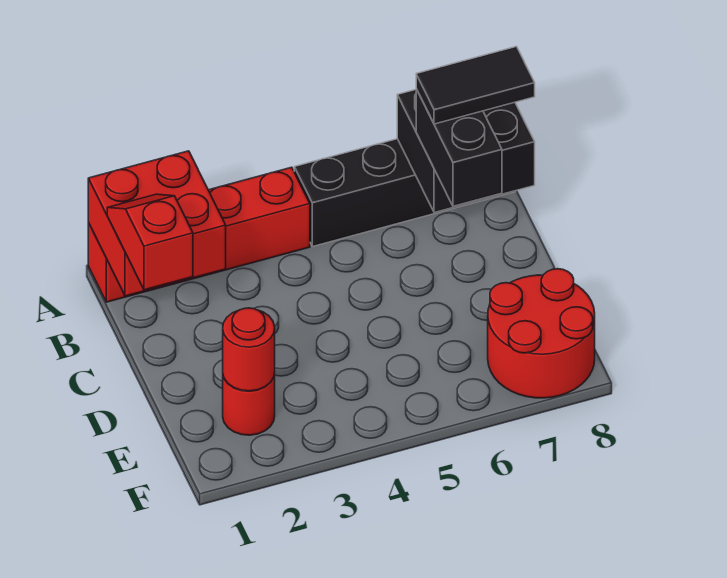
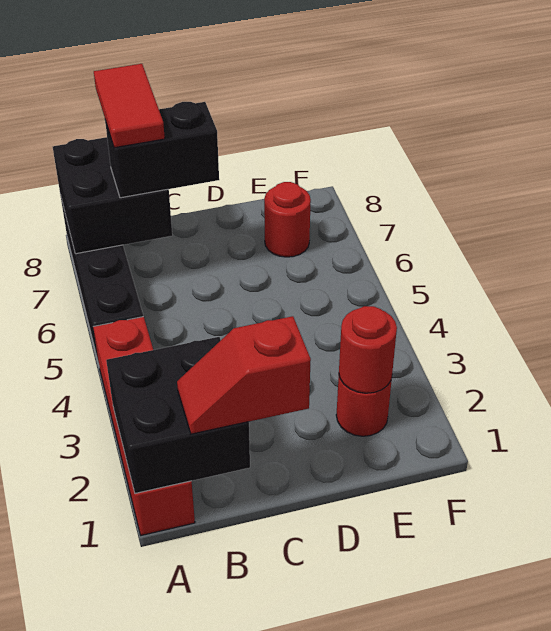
red 2x2 brick [88,151,226,296] -> black 2x2 brick [106,337,250,493]
black 1x2 tile [416,47,535,124] -> red 1x2 tile [94,64,165,148]
red 2x2 round brick [488,269,595,398] -> red 1x1 round brick [264,182,311,257]

